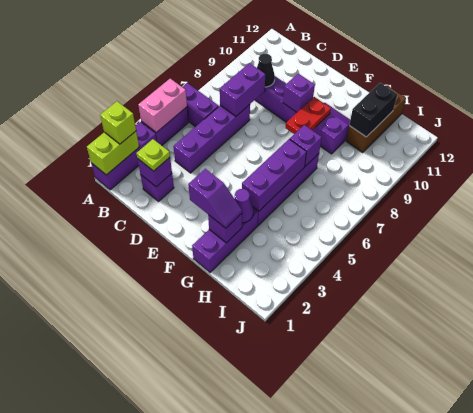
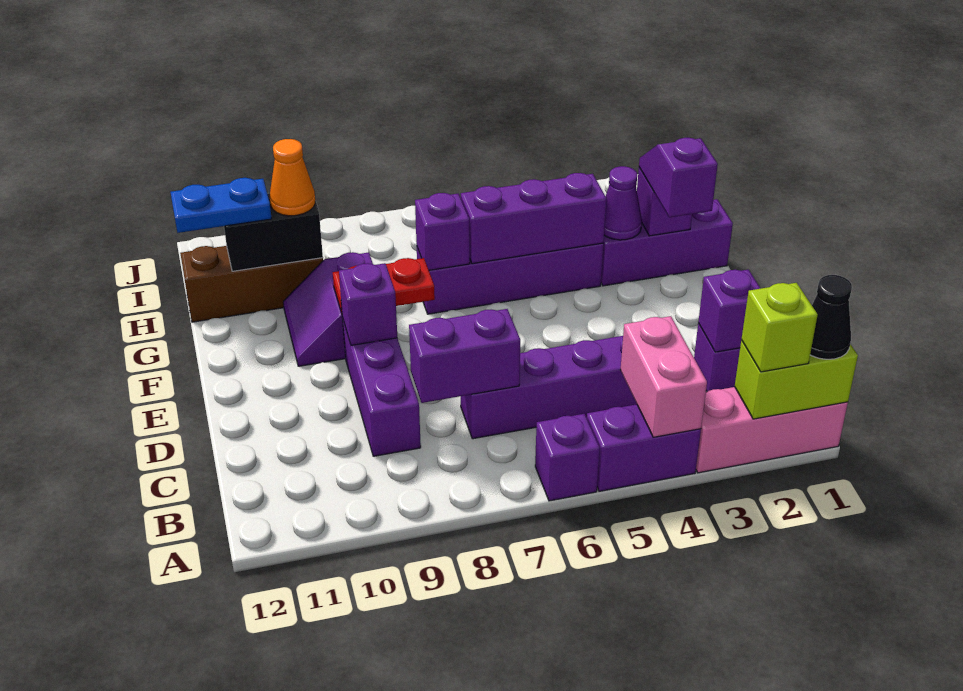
purple 1x3 brick [91,122,157,190] -> pink 1x3 brick [696,387,848,473]
pink 1x2 brick [139,79,187,133] -> pink 1x2 brick turned to [621,316,707,437]
purple 1x2 brick [183,83,219,127] -> purple 1x1 brick [535,414,600,501]
lime 1x1 plate [137,139,170,171] -> none
black 1x1 cone [257,54,275,87] -> black 1x1 cone moved to [810,275,852,359]
none -> orange 1x1 cone [270,139,315,216]
none -> blue 1x2 plate [171,178,272,233]

